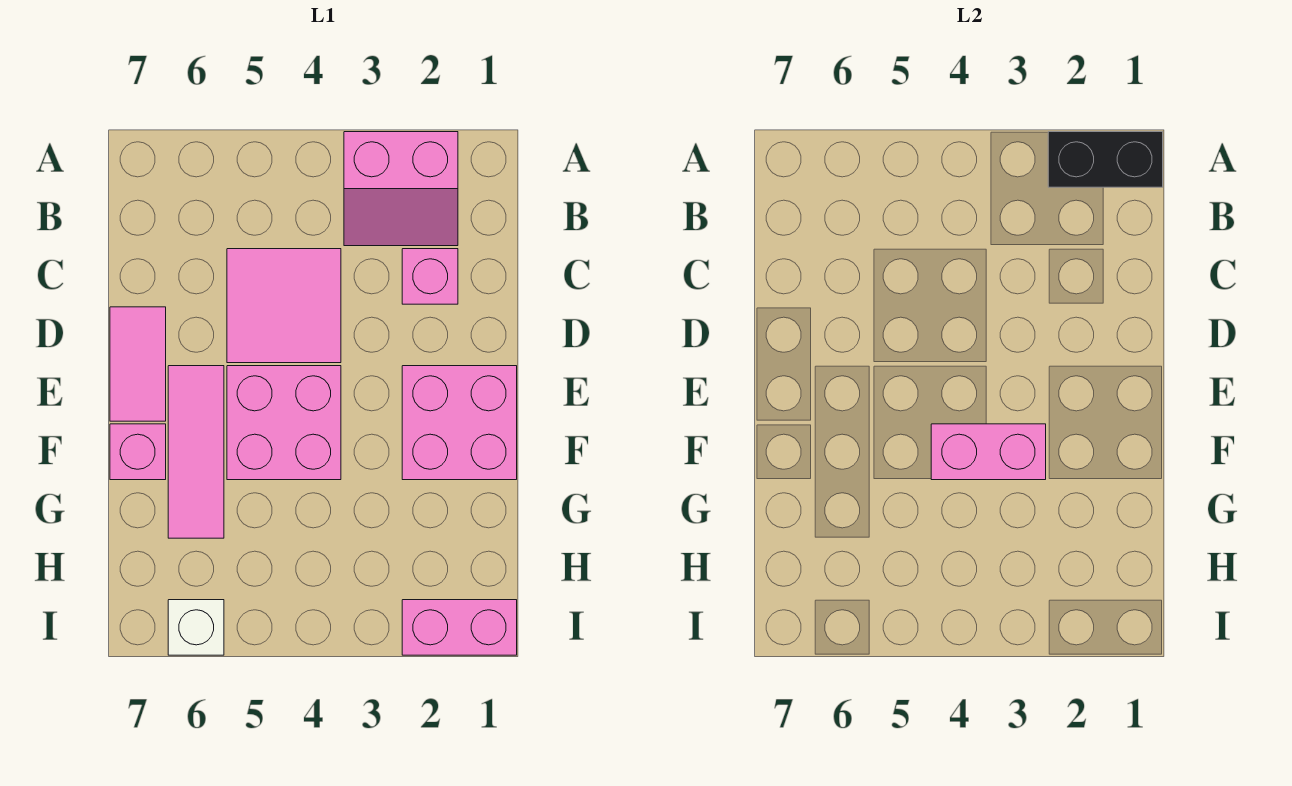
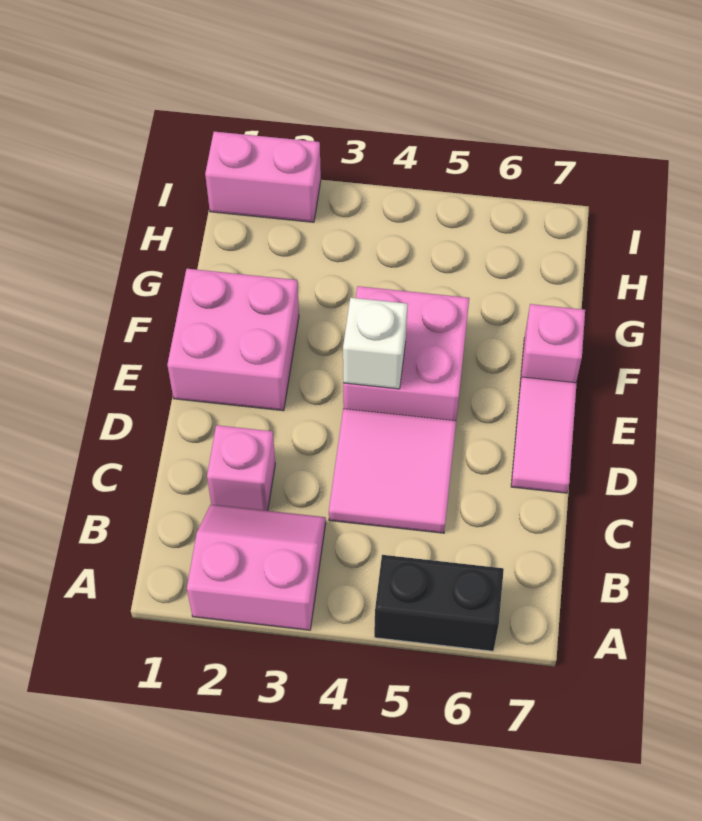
black 1x2 brick [1048,132,1163,187] -> black 1x2 brick moved to [374,555,504,651]
pink 1x3 tile [168,366,224,538] -> none
pink 1x2 brick [931,424,1046,480] -> none
white 1x1 brick [168,600,224,655] -> white 1x1 brick moved to [343,298,408,389]

